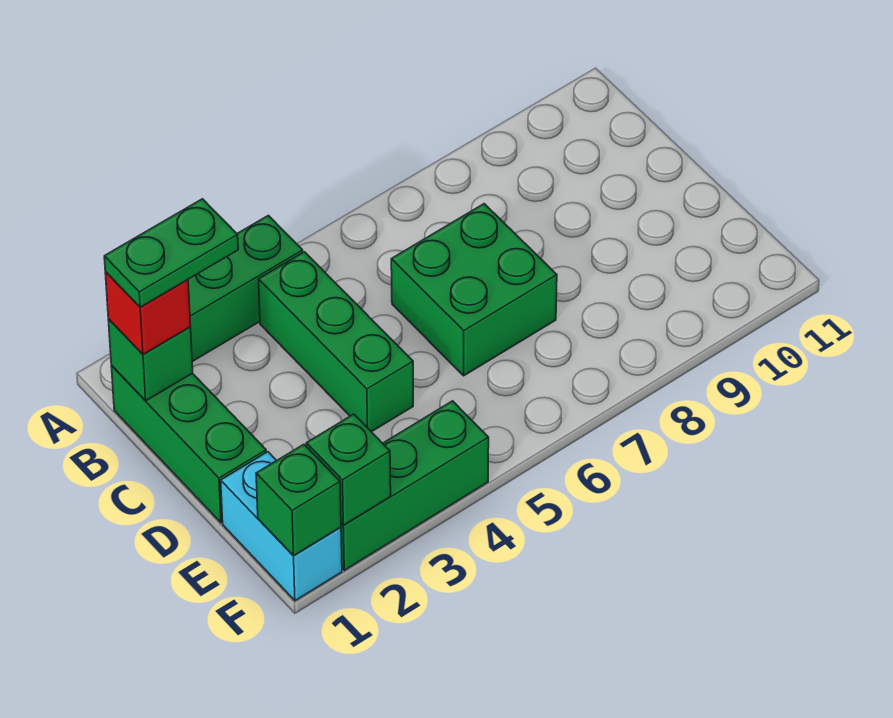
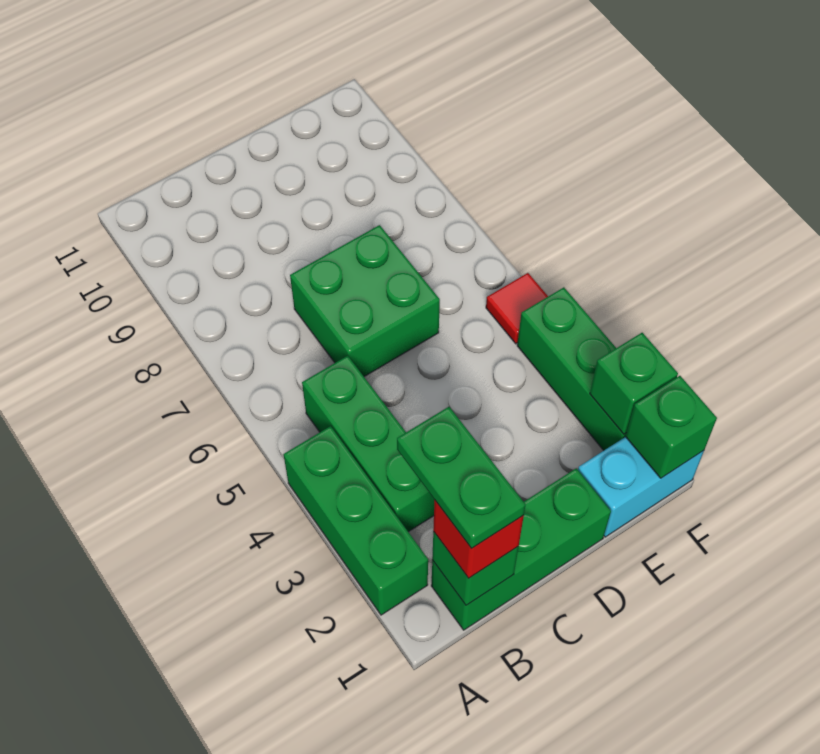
green 1x3 brick [259,252,413,432] -> green 1x3 brick turned to [302,356,435,532]
none -> red 1x1 tile [486,273,548,344]

